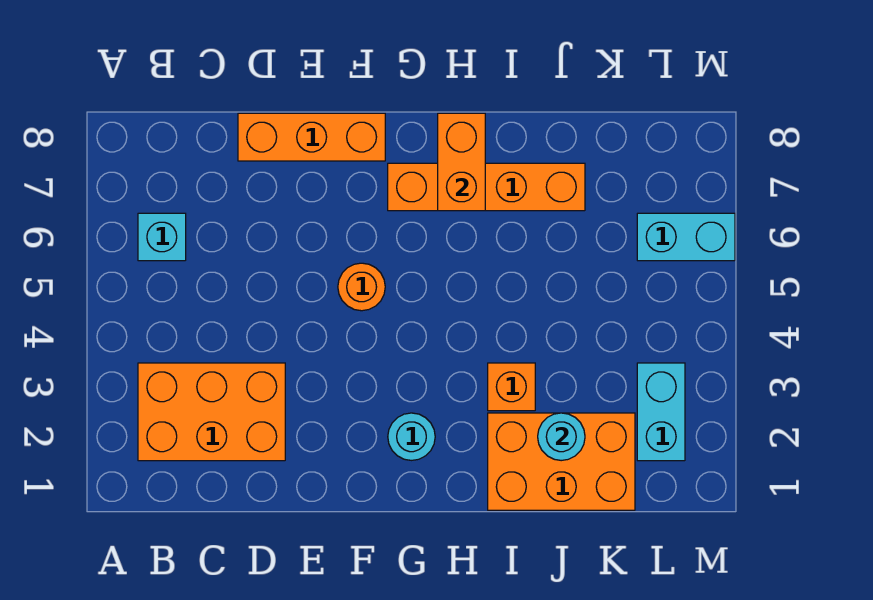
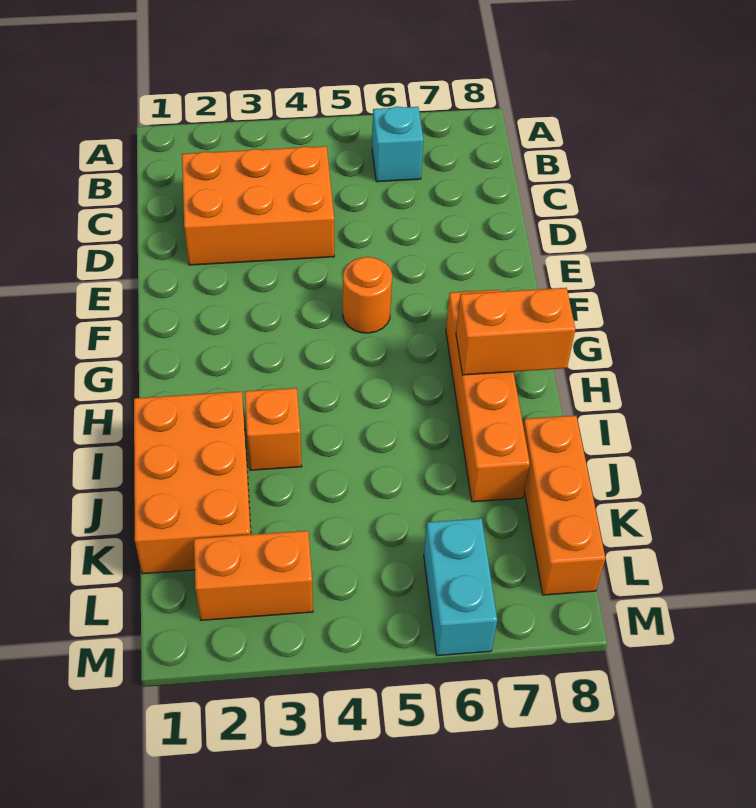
orange 2x3 brick [138,363,285,461] -> orange 2x3 brick turned to [182,146,334,265]
orange 1x3 brick [238,113,385,161] -> orange 1x3 brick moved to [523,416,606,595]
cyan 1x1 round brick [388,413,435,460] -> none
cyan 1x1 round brick [538,413,585,461] -> none
cyan 1x2 brick [637,363,685,461] -> orange 1x2 brick [194,531,313,620]

